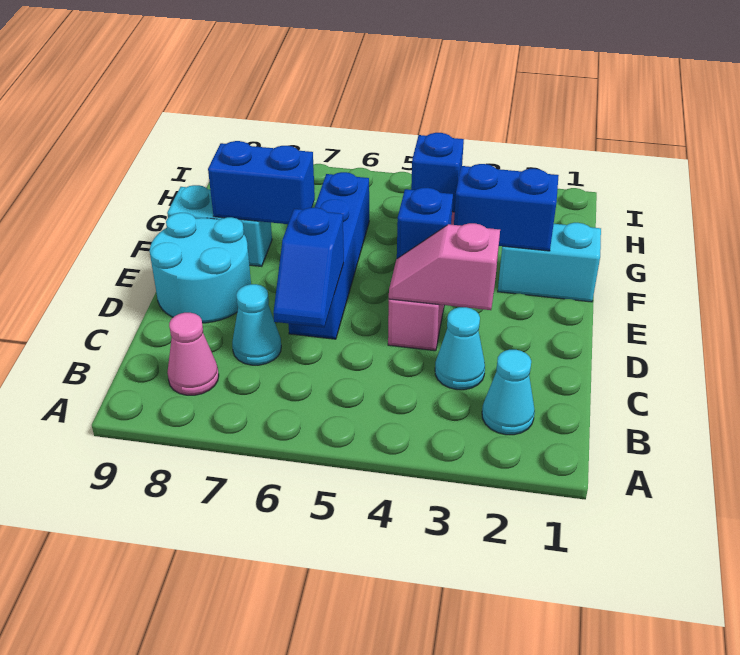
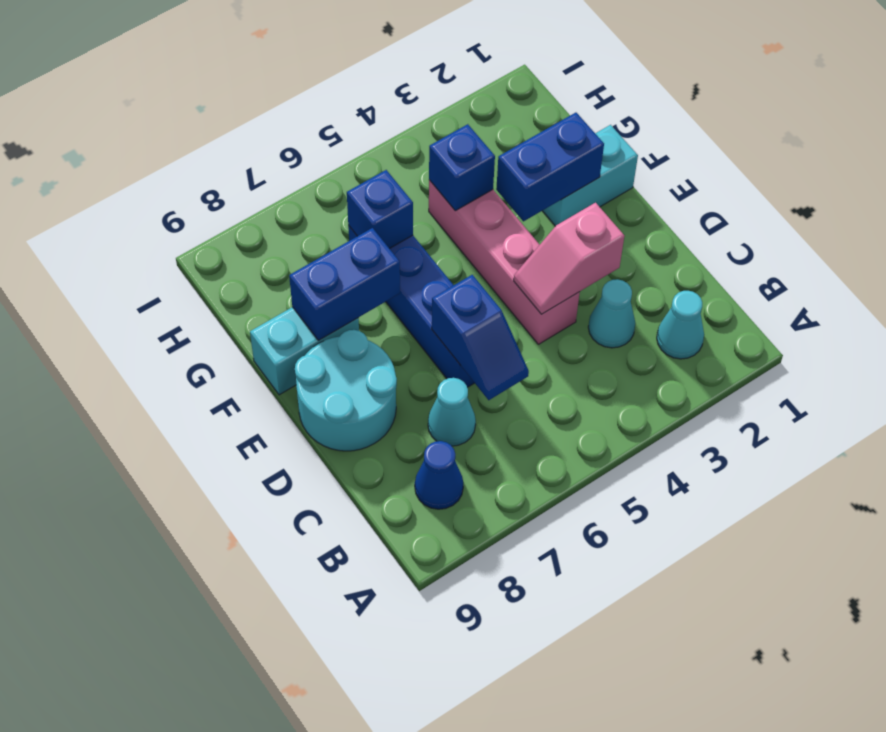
pink 1x1 cone [167,313,219,395] -> blue 1x1 cone [415,441,463,509]
blue 1x1 brick [397,188,453,259] -> blue 1x1 brick moved to [347,170,413,249]

